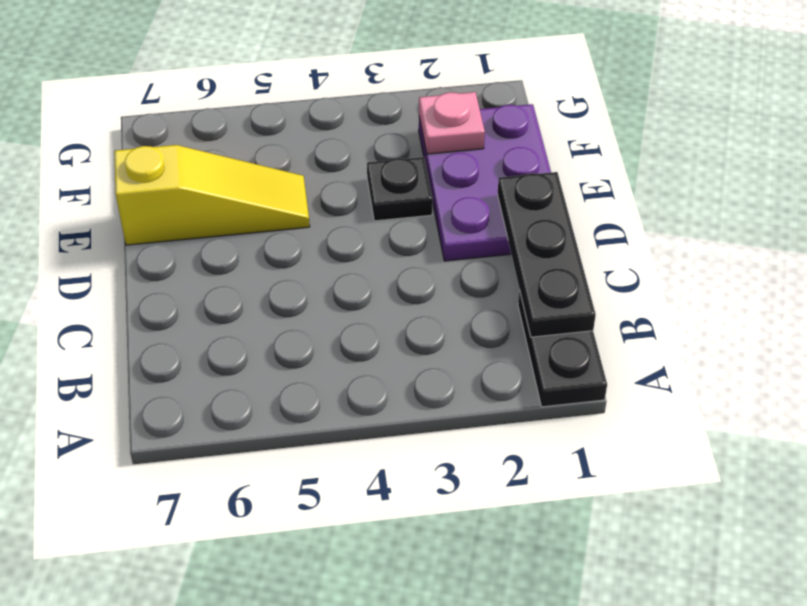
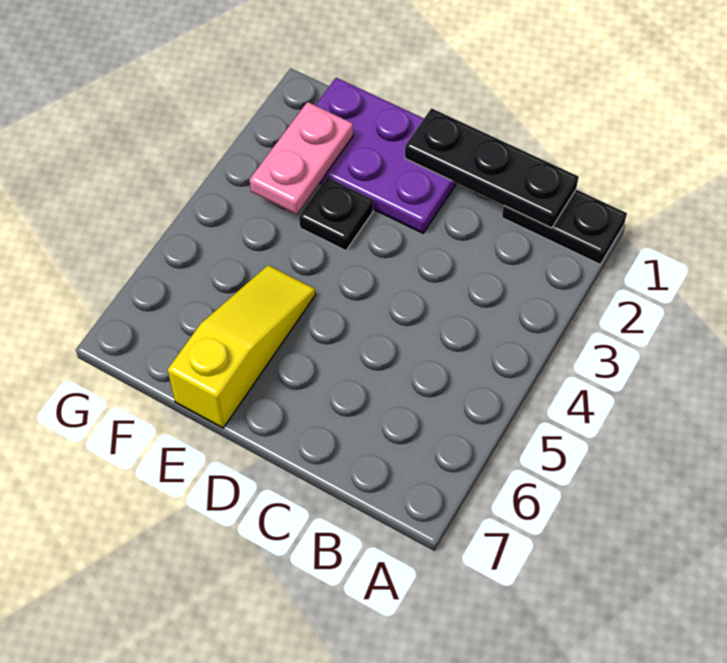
pink 1x1 plate [419,92,485,154] -> pink 1x2 plate [250,102,353,214]

